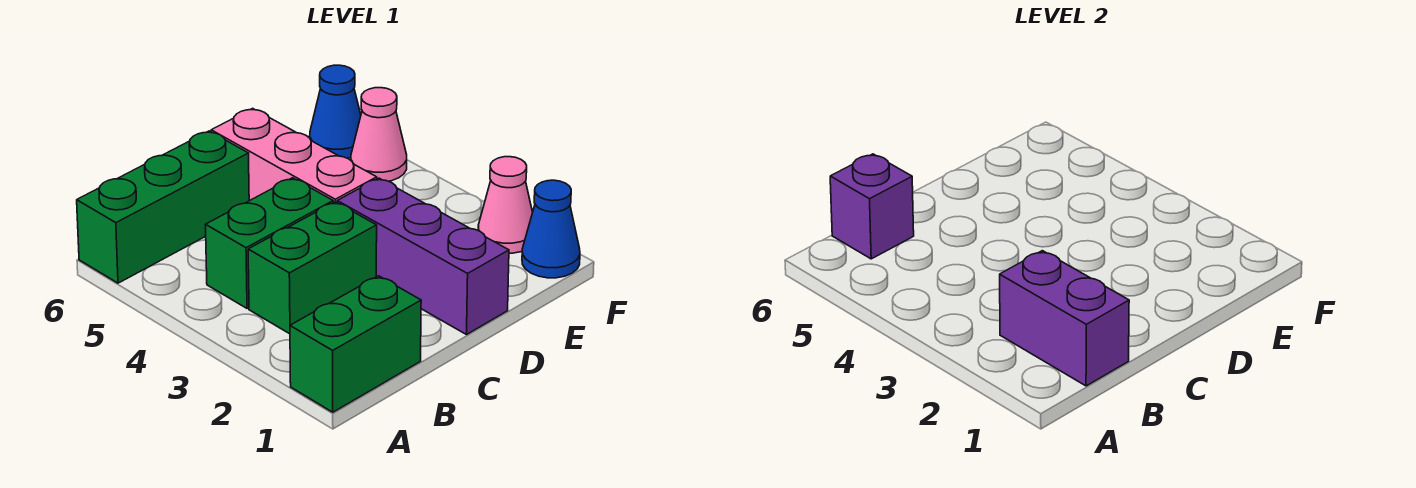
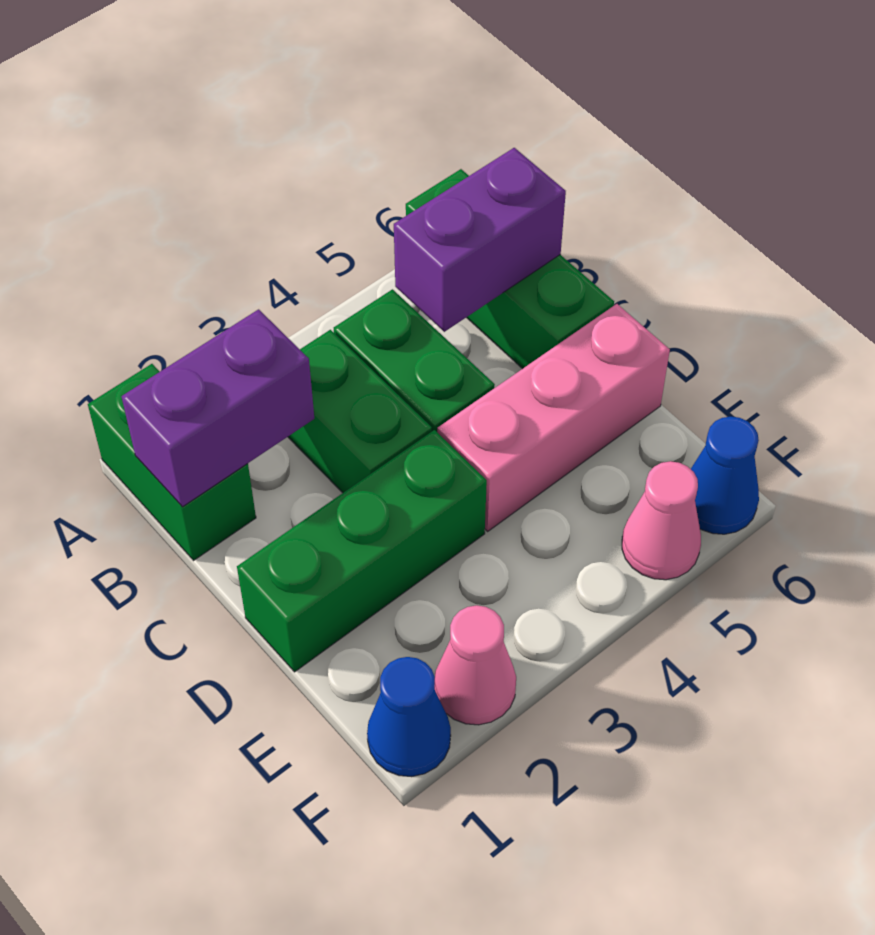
purple 1x1 brick [830,154,914,259] -> purple 1x2 brick [394,148,566,332]
purple 1x3 brick [337,178,509,335] -> green 1x3 brick [237,430,487,672]

